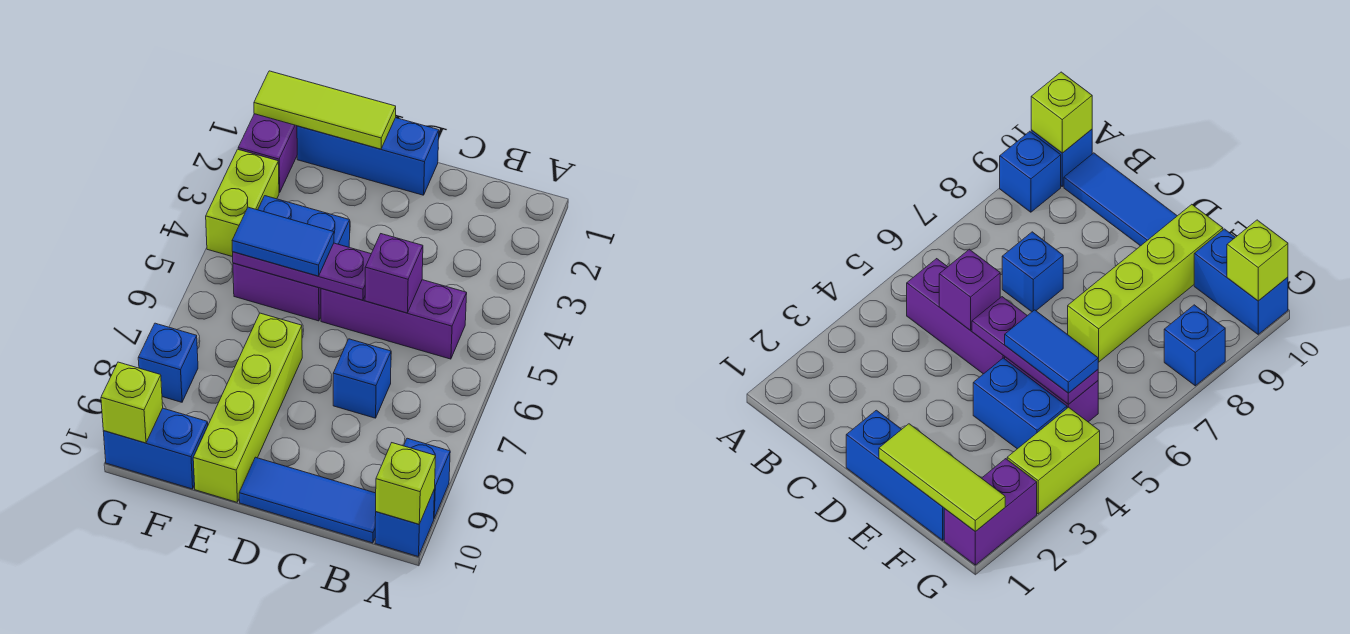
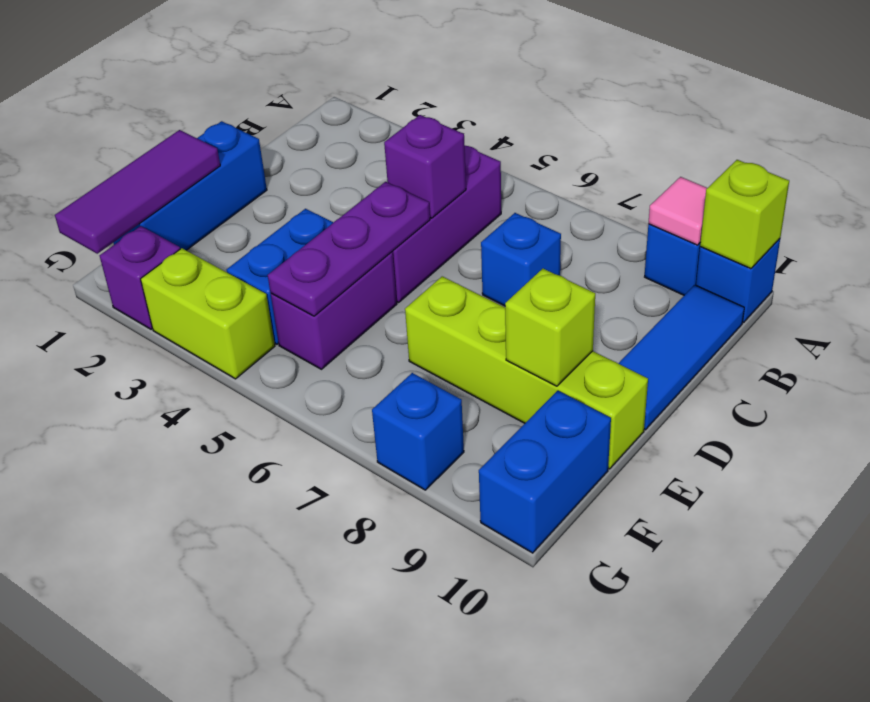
none -> pink 1x1 tile [648,177,707,245]
lime 1x3 tile [254,71,396,149] -> purple 1x3 tile [55,130,220,254]
blue 1x2 tile [232,207,334,276] -> none
purple 1x2 brick [238,114,297,193] -> purple 1x1 brick [100,226,180,329]
lime 1x1 brick [101,362,163,443] -> lime 1x1 brick moved to [505,269,595,386]

